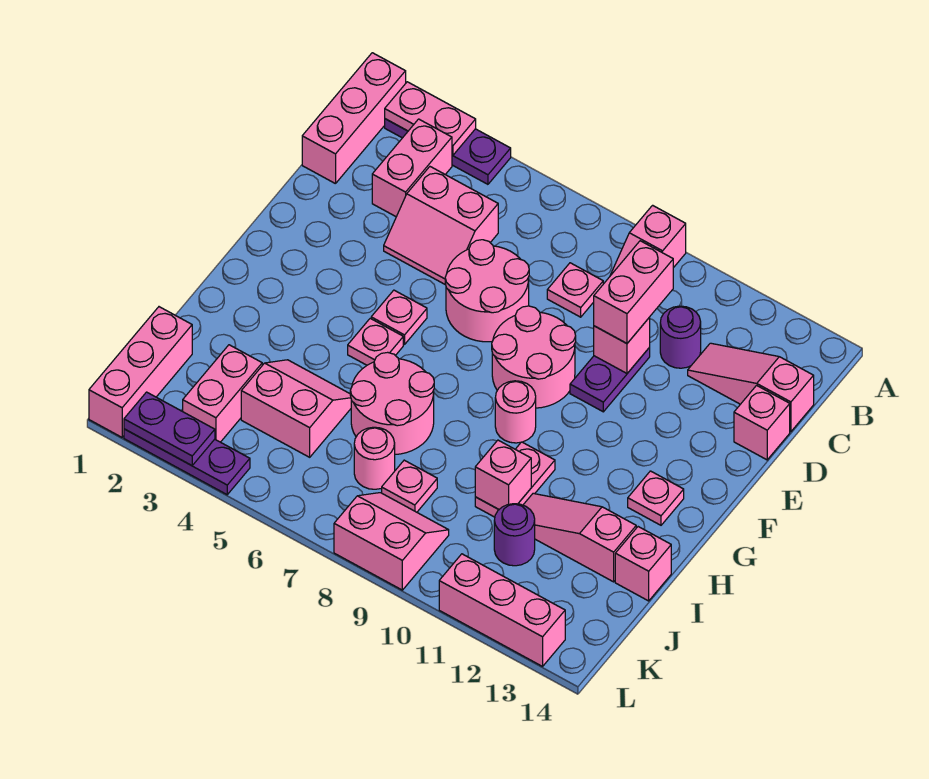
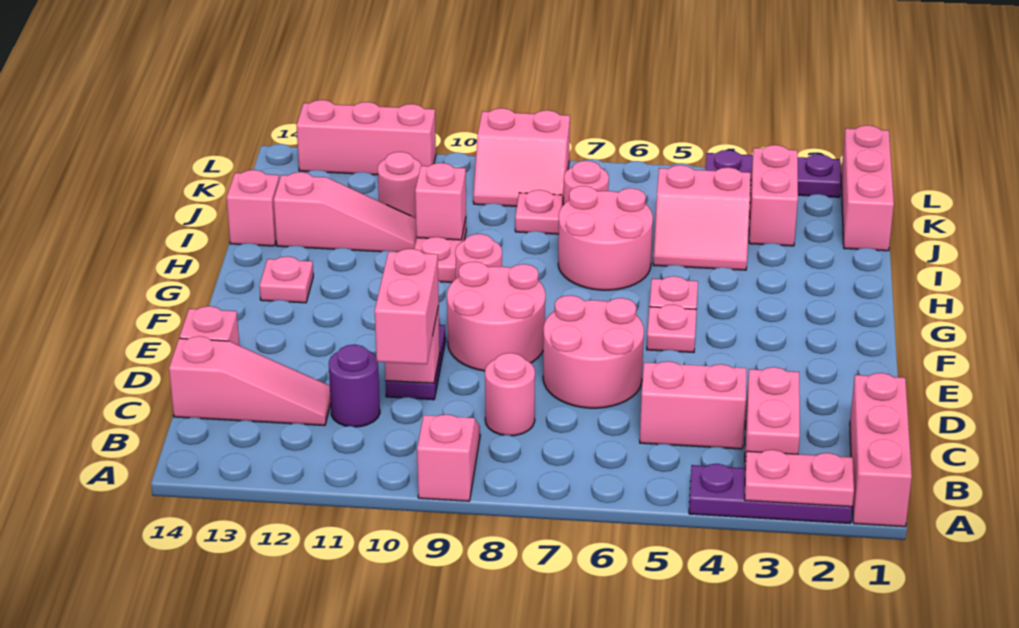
pink 1x1 plate [547,263,603,317] -> pink 1x1 round brick [485,353,535,436]
purple 1x1 round brick [494,504,535,566] -> pink 1x1 round brick [378,152,422,218]
purple 1x2 plate [124,392,215,466] -> none

